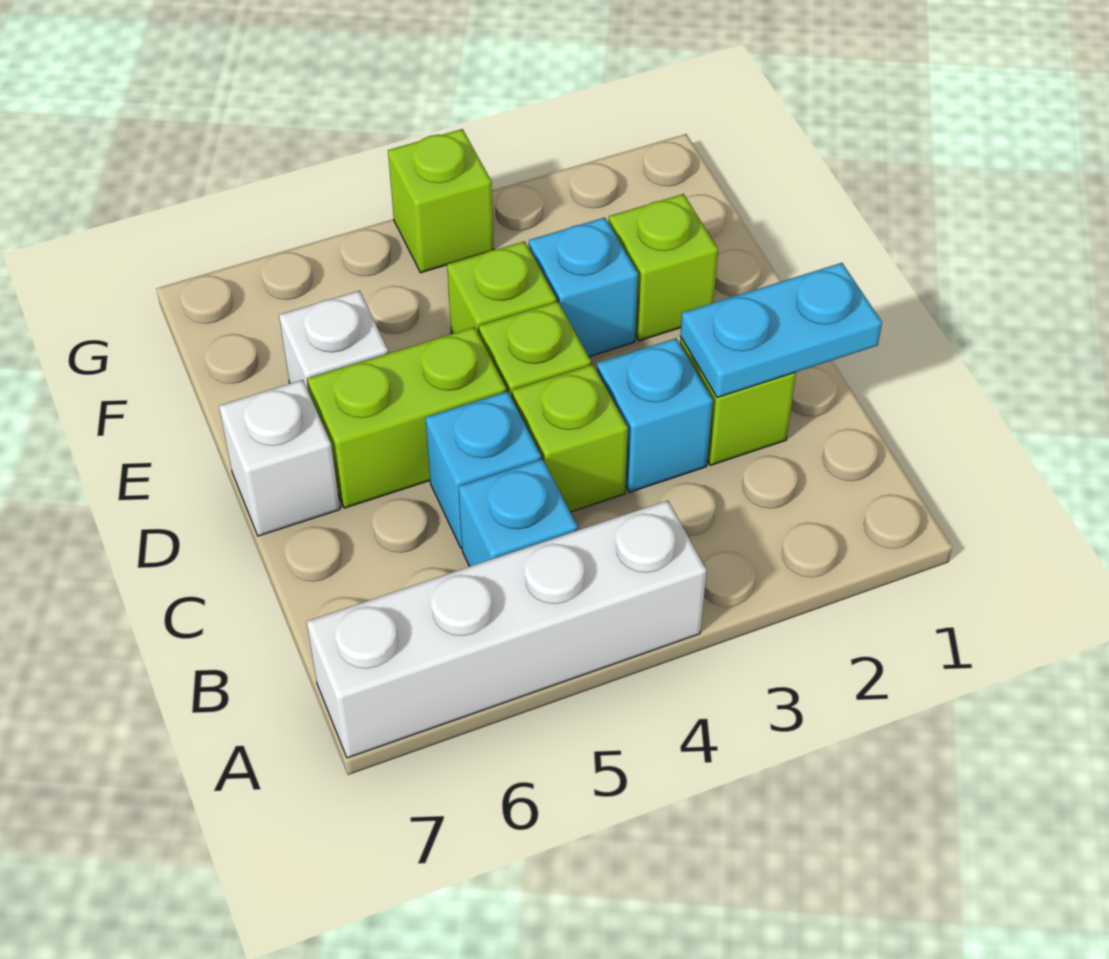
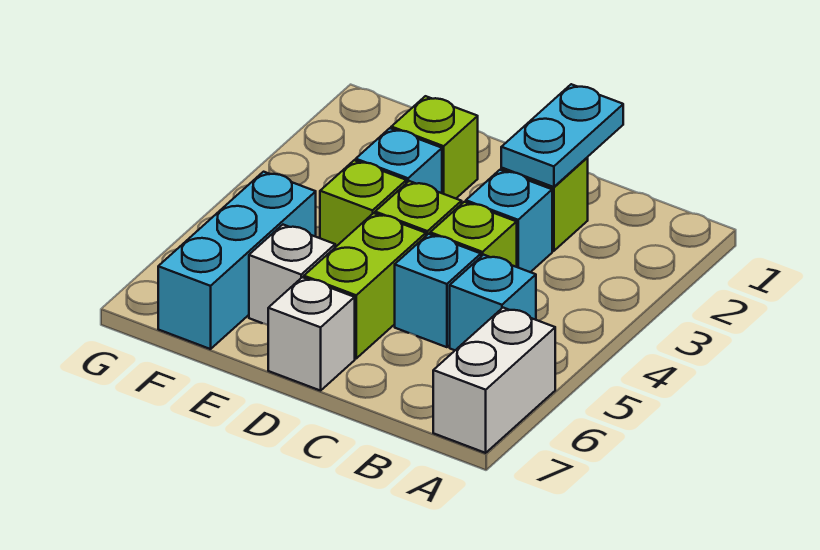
white 1x4 brick [307,500,707,758] -> white 1x2 brick [433,308,555,453]
none -> cyan 1x3 brick [158,172,316,349]
lime 1x1 brick [388,129,494,273] -> none

